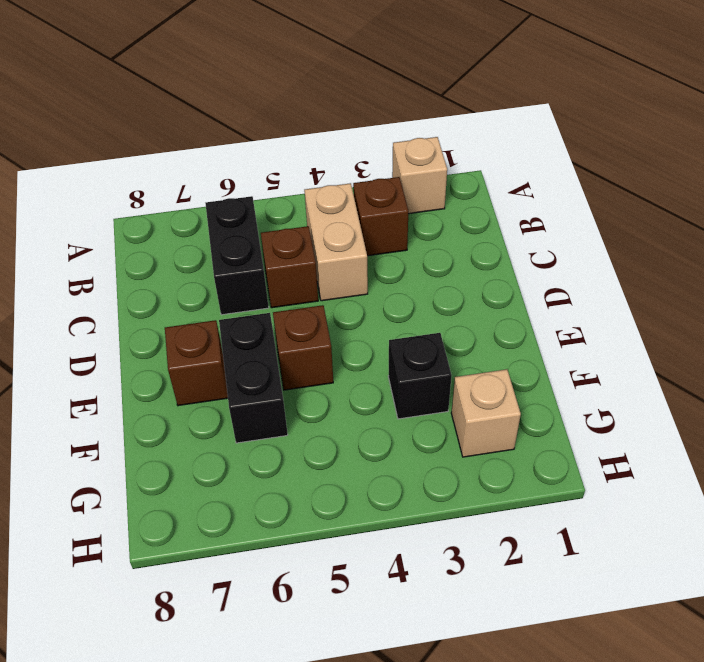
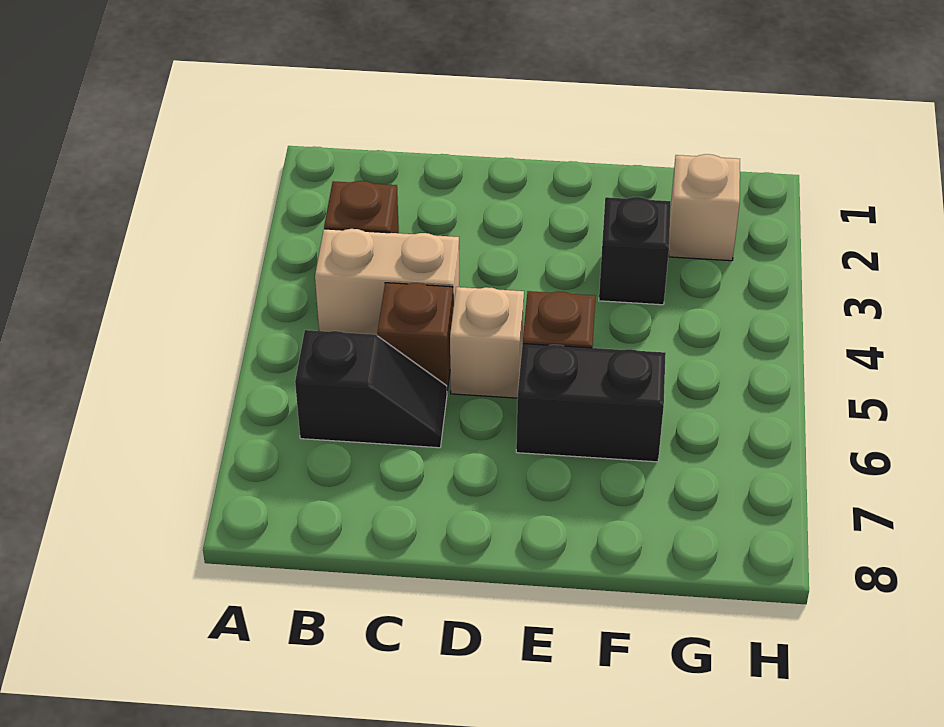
tan 1x1 brick [392,137,447,214] -> tan 1x1 brick moved to [450,287,524,398]
black 1x2 brick [205,196,269,315] -> black 1x2 slope [295,330,447,448]
brown 1x1 brick [165,320,228,406] -> none

